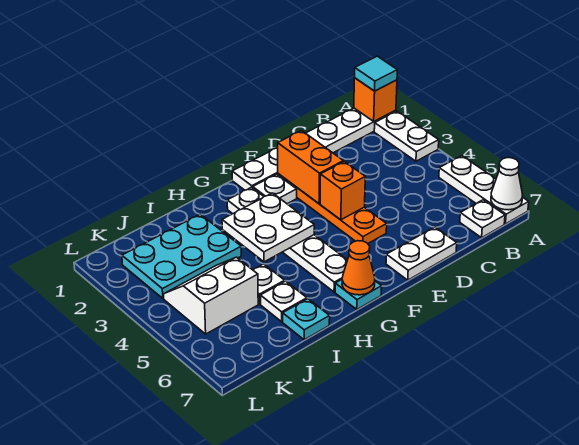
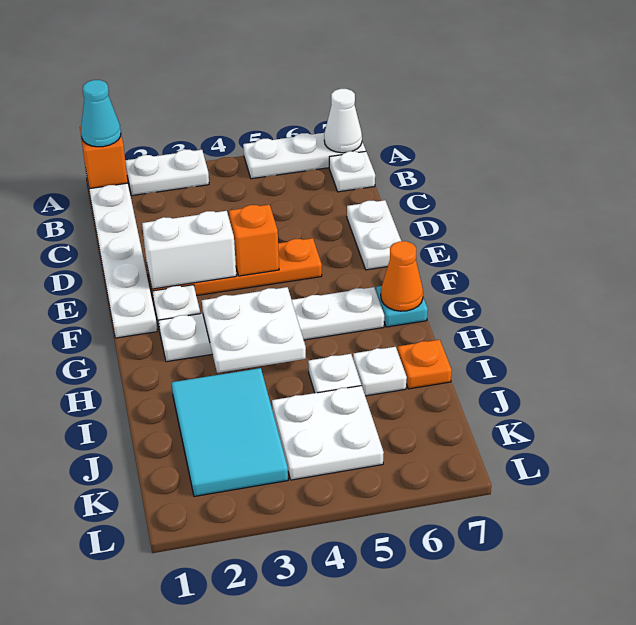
cyan 1x1 tile [355,56,397,91] -> cyan 1x1 cone [81,80,121,147]
orange 1x2 brick [278,131,343,204] -> white 1x2 brick [142,211,236,289]
cyan 2x3 plate [122,214,241,298] -> cyan 2x3 tile [172,368,288,496]
cyan 1x1 plate [283,299,330,340] -> orange 1x1 plate [398,340,452,389]
white 2x2 slope [164,257,258,334] -> white 2x2 plate [272,386,384,480]

